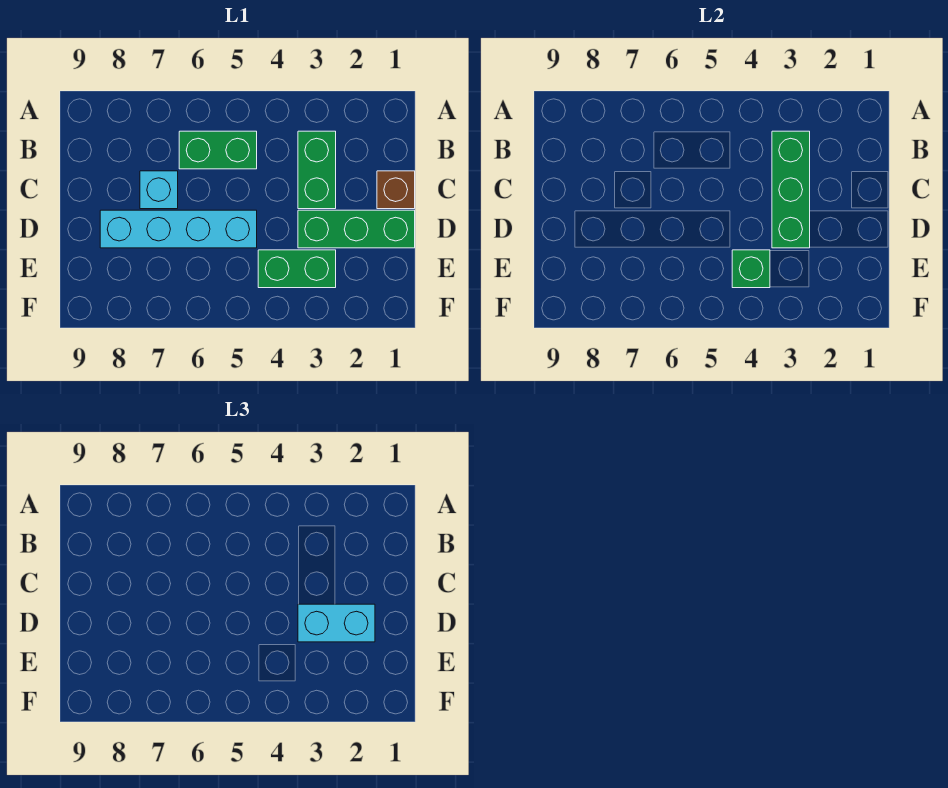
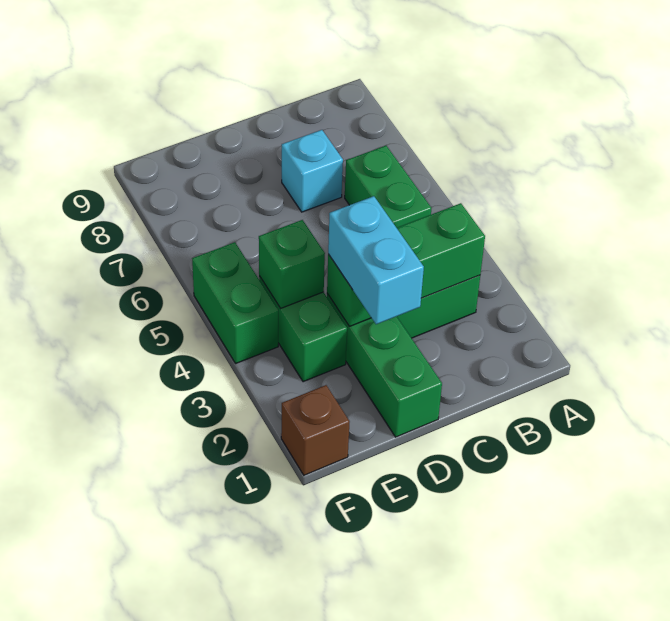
brown 1x1 brick [377,171,415,209] -> brown 1x1 brick moved to [281,385,350,475]
cyan 1x4 brick [100,210,257,248] -> none
none -> green 1x2 brick [192,242,278,364]

